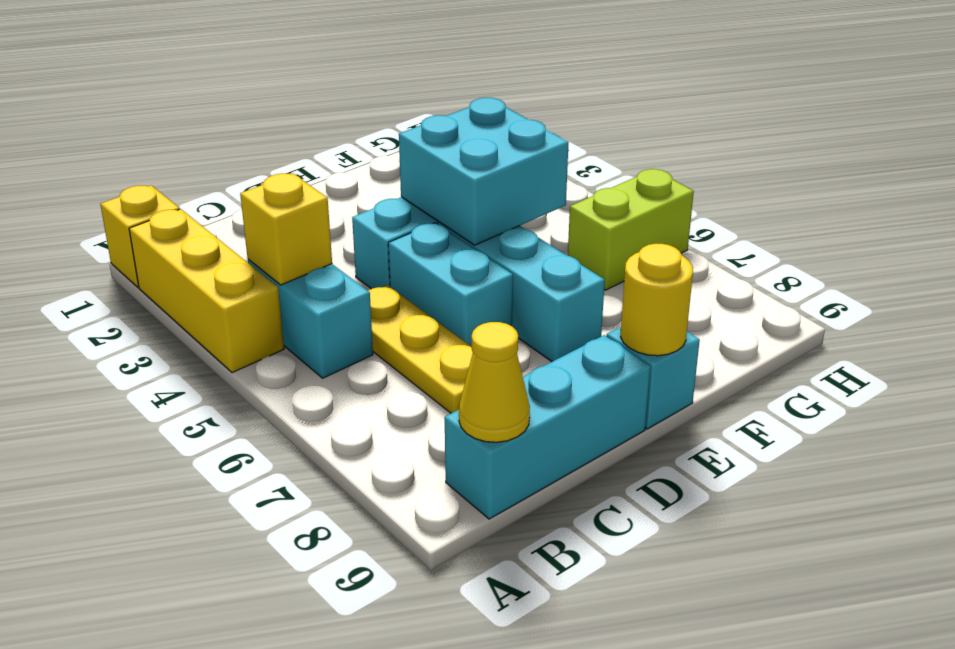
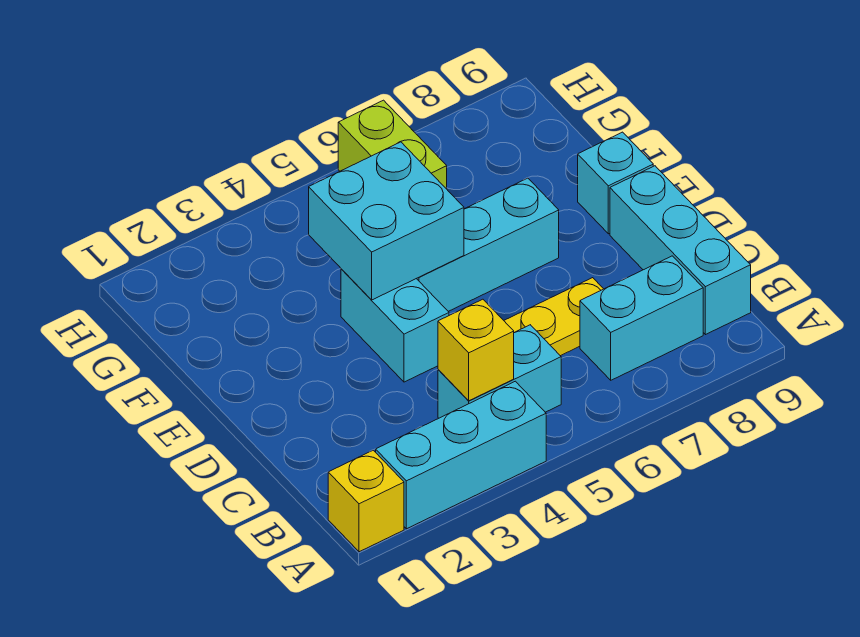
yellow 1x3 brick [129,209,284,373] -> cyan 1x3 brick [376,381,546,529]
yellow 1x1 cone [459,322,530,442] -> none
cyan 1x2 brick [388,223,513,347] -> cyan 1x2 brick moved to [580,256,703,380]
yellow 1x1 round brick [621,244,693,356] -> none

